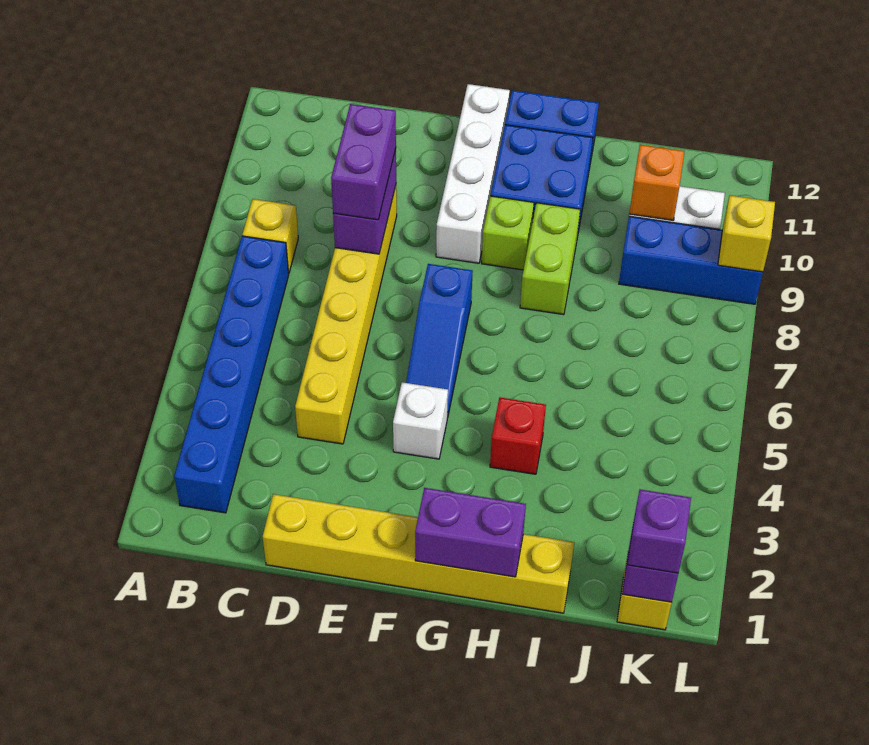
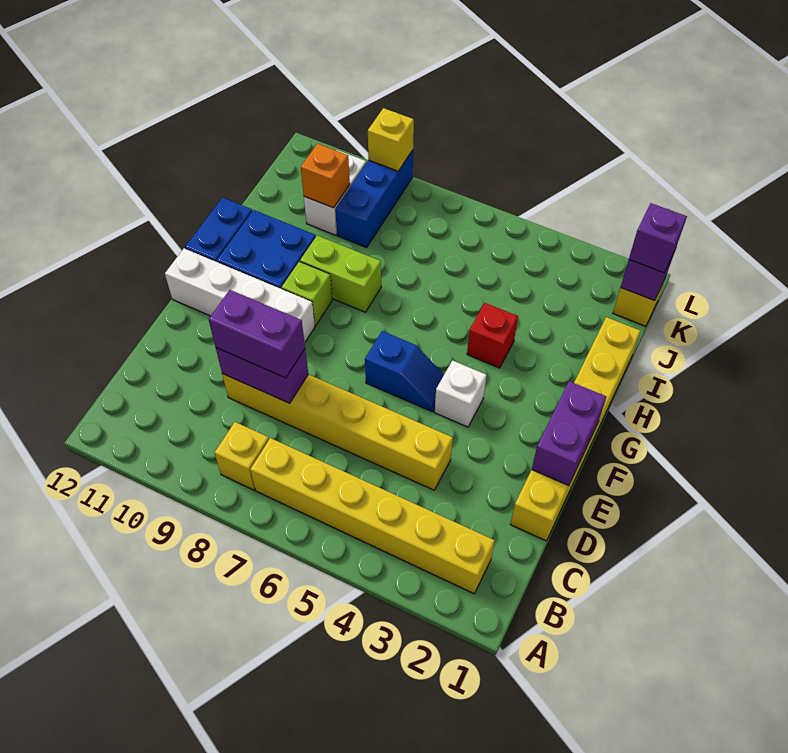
blue 1x6 brick [174,236,289,513] -> yellow 1x6 brick [250,438,495,594]
blue 1x3 slope [406,264,473,418] -> blue 1x2 slope [365,331,444,412]
purple 1x2 brick [415,488,526,577] -> purple 1x2 brick moved to [532,381,606,486]

